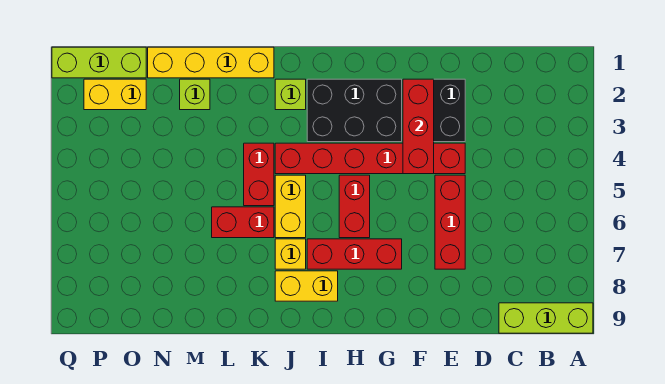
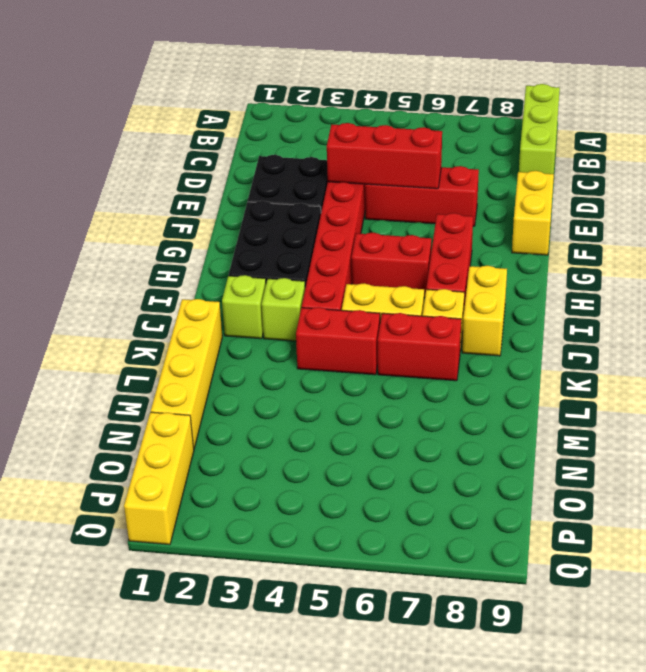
red 1x3 brick [403,79,434,174] -> red 1x3 brick moved to [327,123,442,189]
red 1x2 brick [212,207,274,238] -> red 1x2 brick turned to [378,313,461,381]
lime 1x1 brick [180,79,210,110] -> lime 1x1 brick moved to [262,278,306,341]
lime 1x3 brick [52,47,146,78] -> yellow 1x3 brick [124,412,194,545]
yellow 1x2 brick [84,79,146,110] -> yellow 1x2 brick moved to [512,171,554,255]

